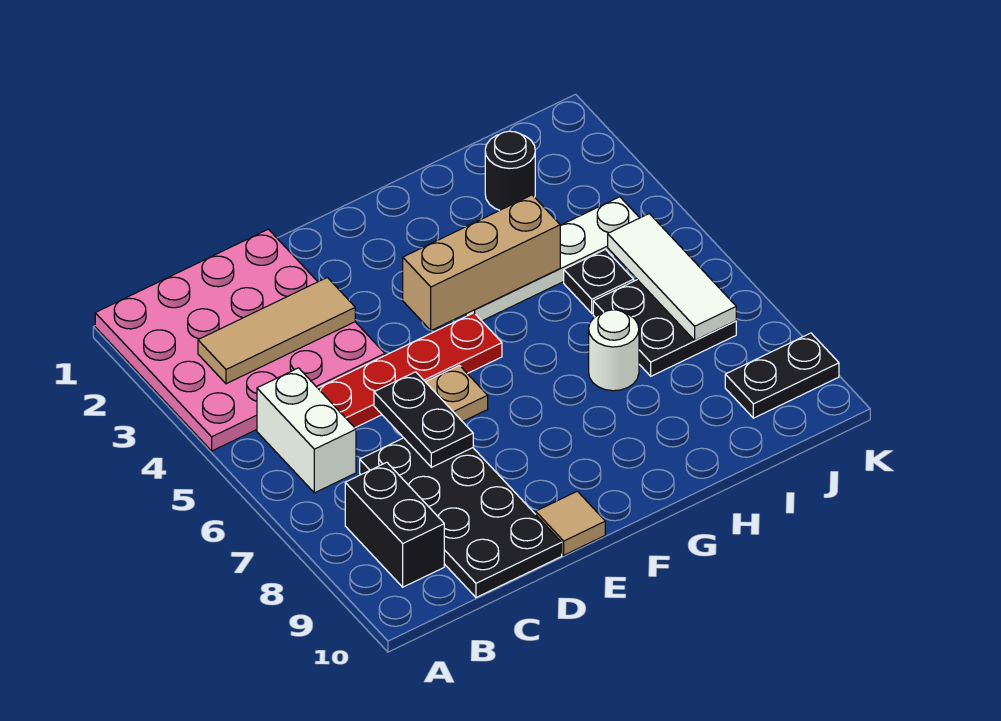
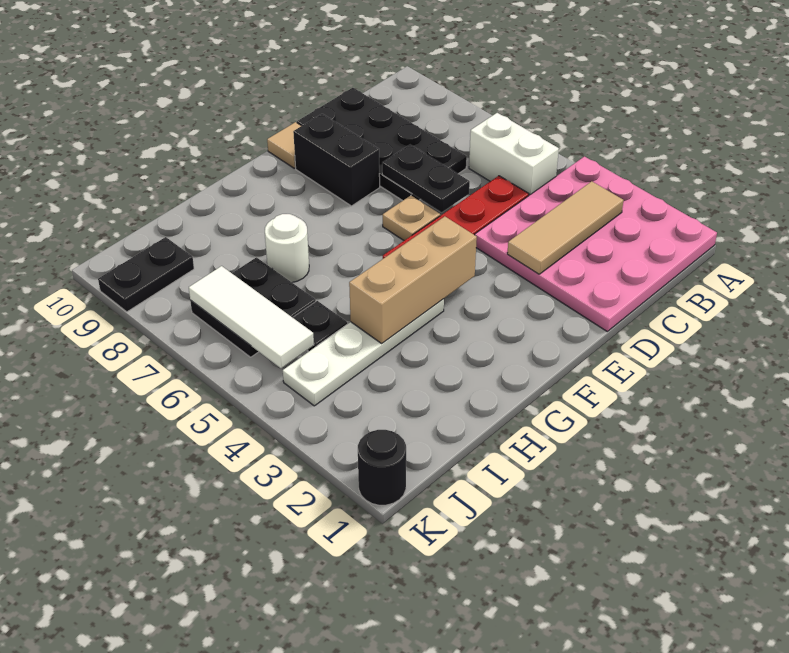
black 1x2 brick [345,462,444,587] -> black 1x2 brick moved to [293,114,380,206]
black 1x1 round brick [485,131,535,210] -> black 1x1 round brick moved to [358,430,406,505]

